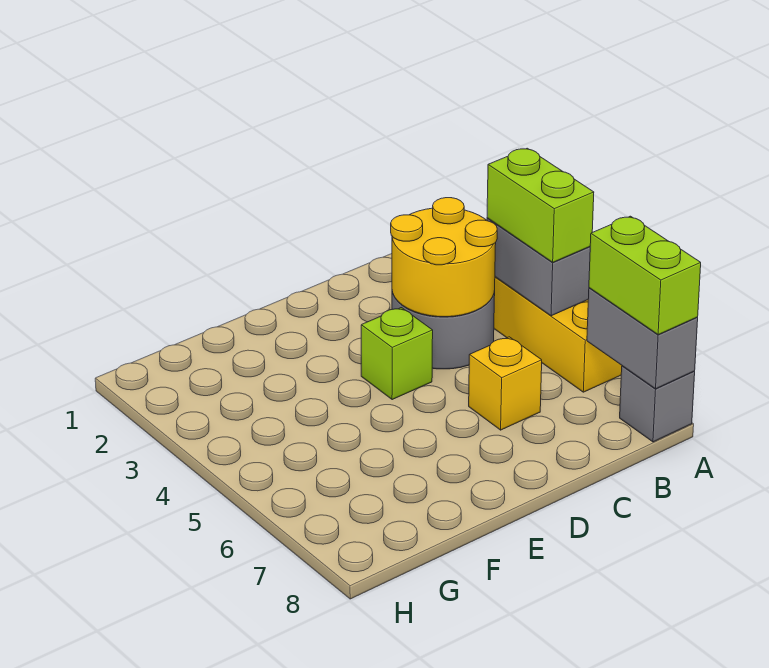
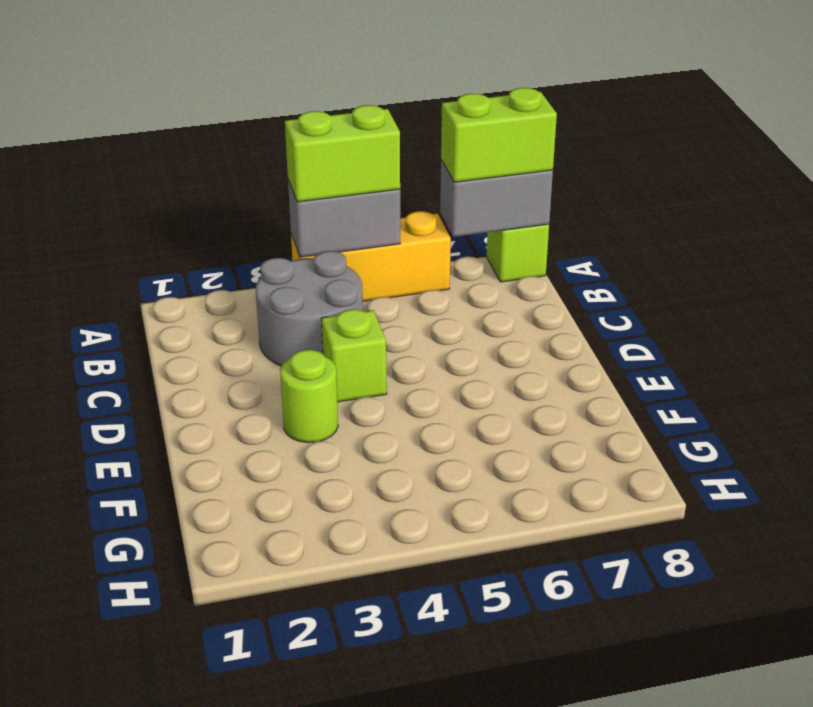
grey 1x1 brick [620,366,695,442] -> lime 1x1 brick [487,224,549,282]
yellow 2x2 round brick [391,198,497,317] -> none
yellow 1x1 brick [469,337,542,430] -> none
none -> lime 1x1 round brick [280,350,338,443]

